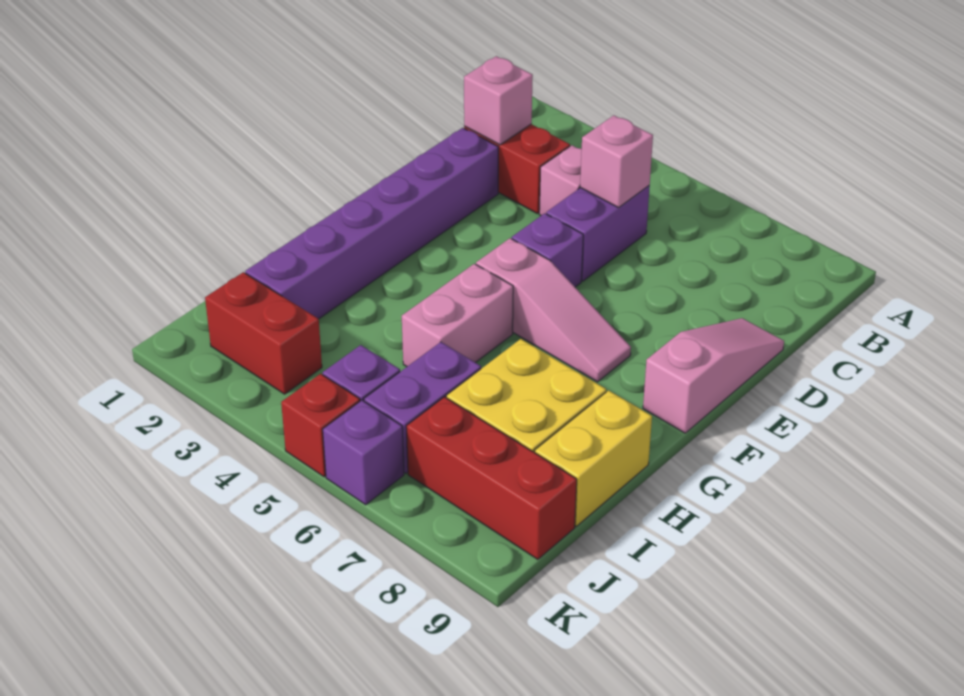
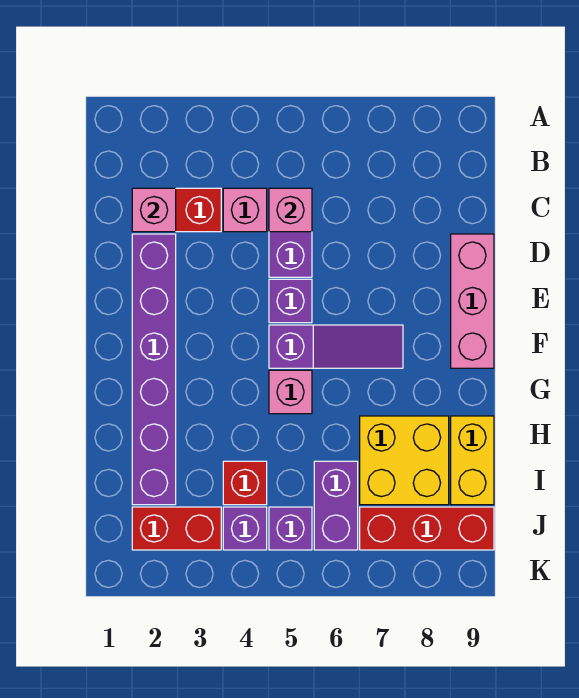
pink 1x3 slope [643,318,784,433] -> pink 1x3 brick [451,234,494,368]
pink 1x3 slope [476,238,631,382] -> purple 1x3 slope [269,325,403,368]
pink 1x2 brick [402,264,513,367] -> pink 1x1 brick [269,370,312,414]
red 1x1 brick [281,374,360,477] -> red 1x1 brick moved to [223,461,267,505]
purple 1x1 brick [323,400,404,505] -> purple 1x1 brick moved to [223,507,267,550]

